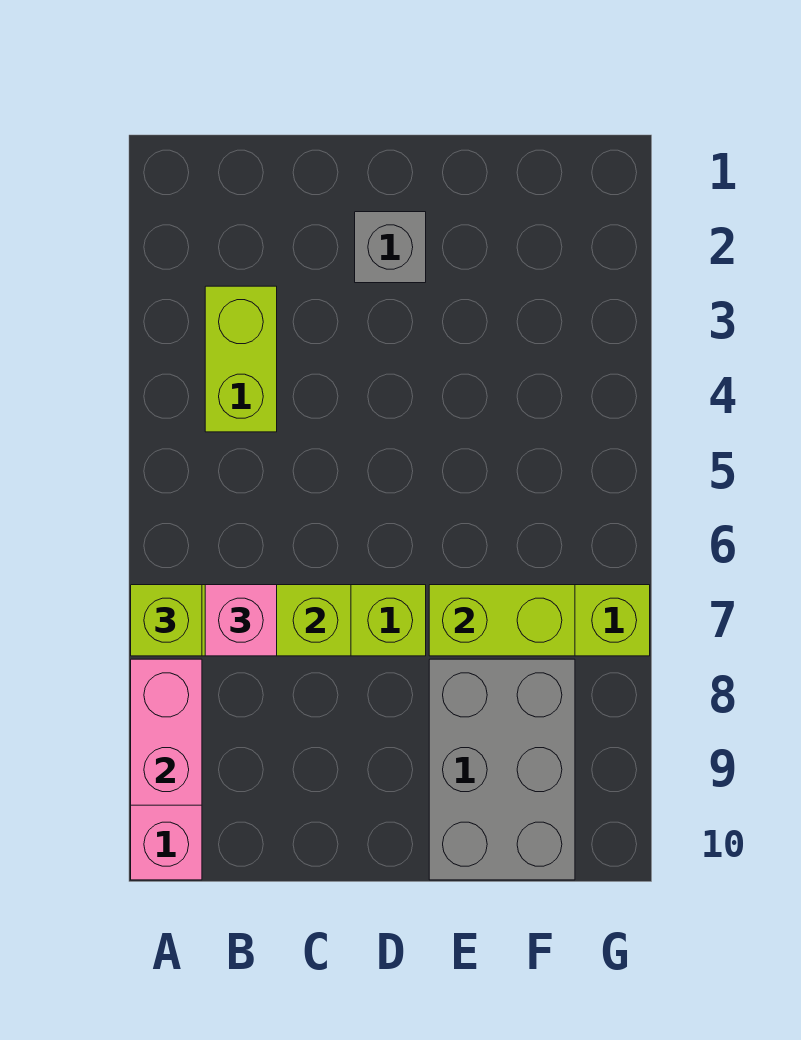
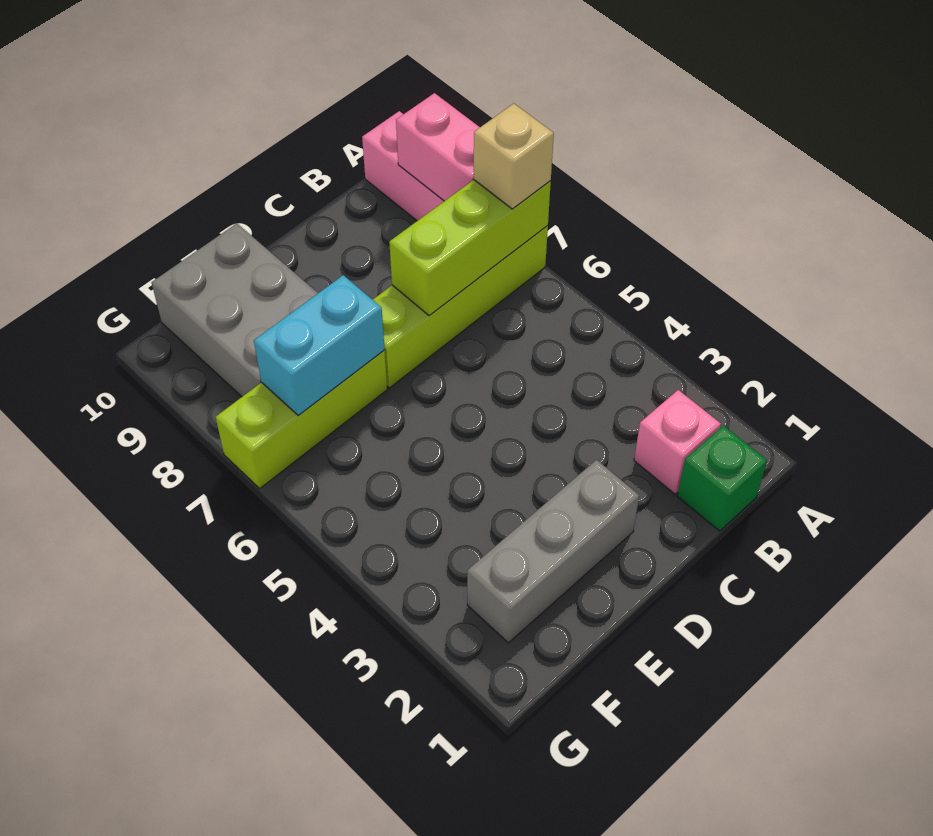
lime 1x1 brick [131,585,202,656] -> tan 1x1 brick [474,104,554,209]
none -> green 1x1 brick [677,425,767,531]
lime 1x2 brick [205,286,277,432] -> none
pink 1x1 brick [205,585,277,656] -> pink 1x1 brick moved to [634,390,721,494]
grey 1x1 brick [355,212,426,283] -> grey 1x3 brick [467,460,639,643]
lime 1x2 brick [429,585,575,656] -> cyan 1x2 brick [254,275,385,416]

